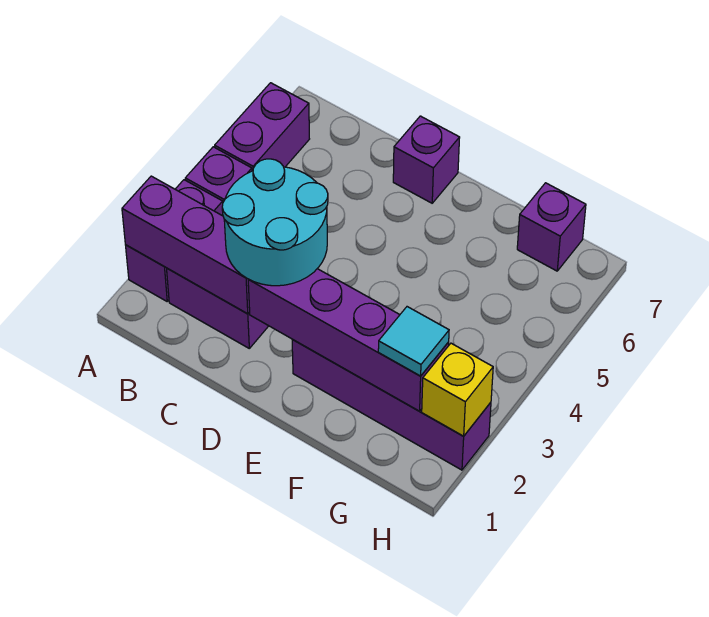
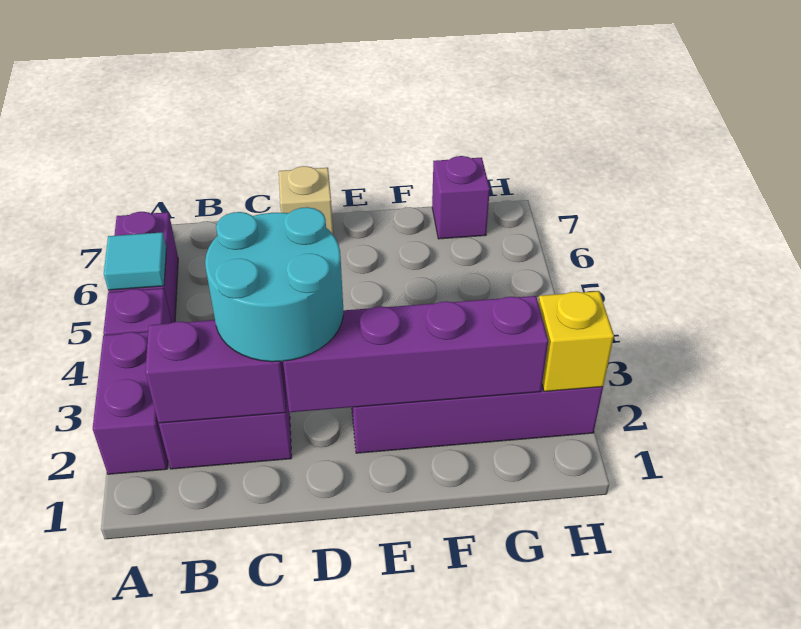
purple 1x3 brick [122,176,250,314] -> purple 1x2 brick [145,320,286,423]
purple 1x1 brick [393,116,460,203] -> tan 1x1 brick [279,166,333,234]
cyan 1x1 tile [378,307,449,376] -> cyan 1x1 tile moved to [104,232,166,290]

